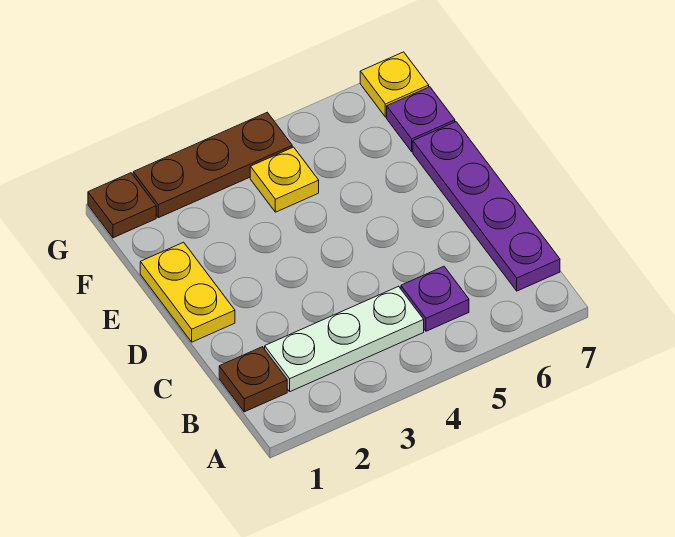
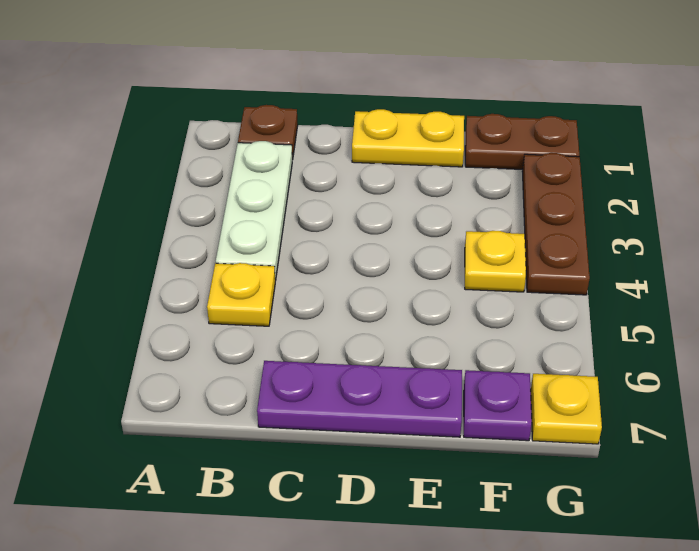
purple 1x1 plate [401,266,469,331] -> yellow 1x1 plate [207,263,275,326]
purple 1x4 plate [413,122,560,291] -> purple 1x3 plate [257,361,462,437]
brown 1x1 plate [88,173,156,238] -> brown 1x2 plate [465,114,579,170]

